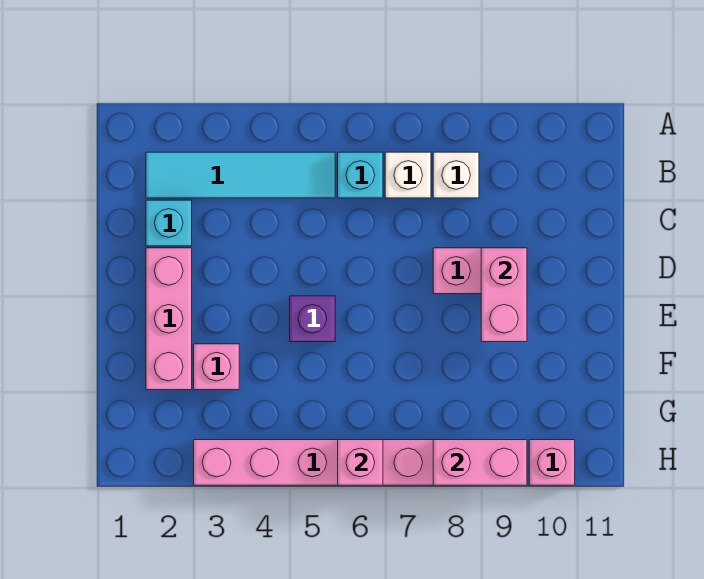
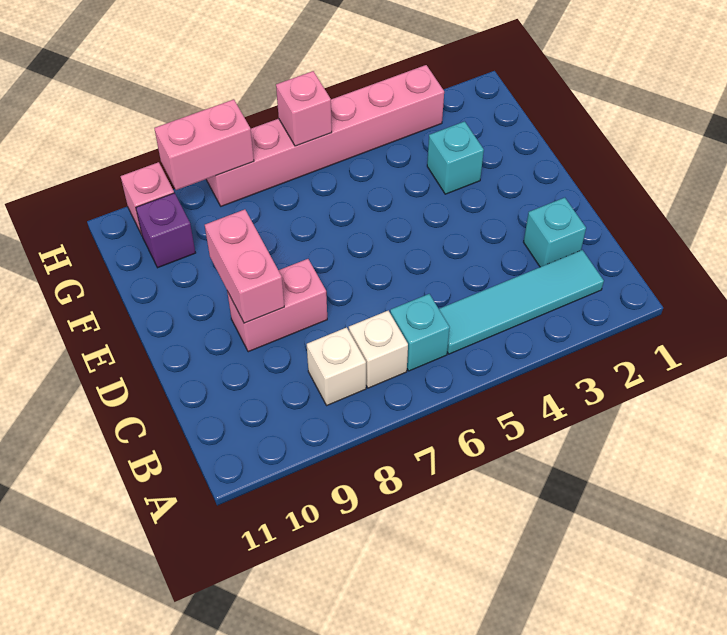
pink 1x3 brick [146,248,192,390] -> none
purple 1x1 brick [290,296,335,342] -> purple 1x1 brick moved to [136,193,195,268]
pink 1x1 brick [194,344,239,390] -> cyan 1x1 brick [427,121,484,194]

